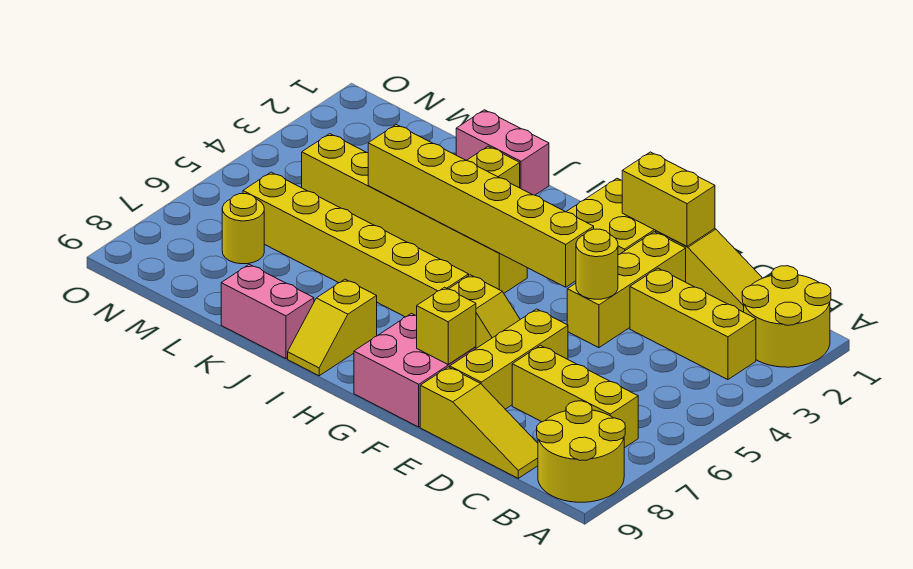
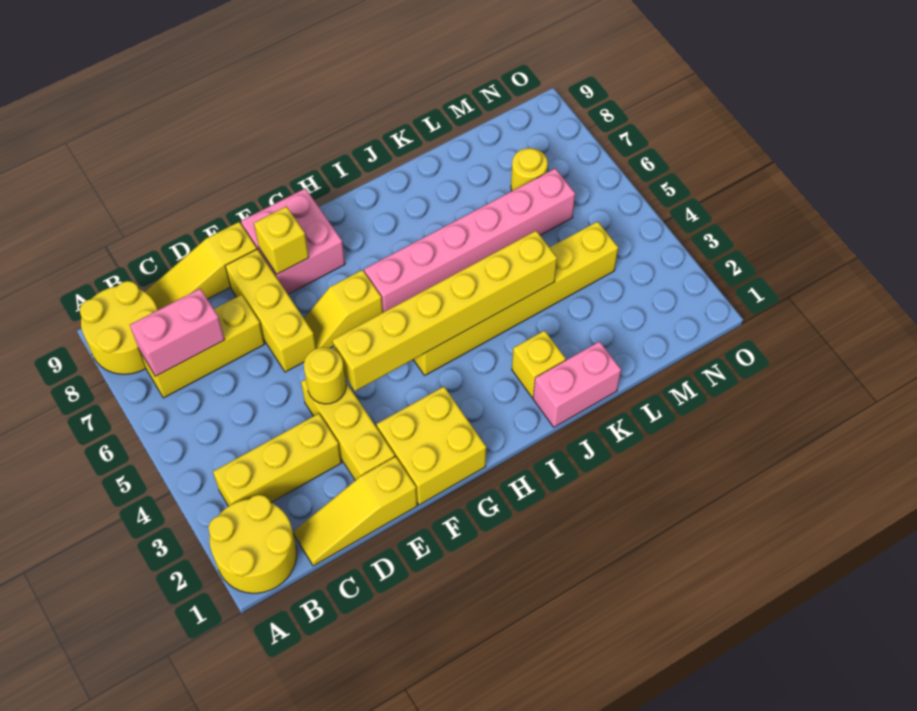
yellow 1x2 brick [622,152,715,246] -> none
yellow 1x6 brick [243,172,469,317] -> pink 1x6 brick [364,168,575,312]
yellow 1x2 slope [288,279,377,376] -> none
pink 1x2 brick [221,264,314,359] -> pink 1x2 brick moved to [130,289,225,376]

